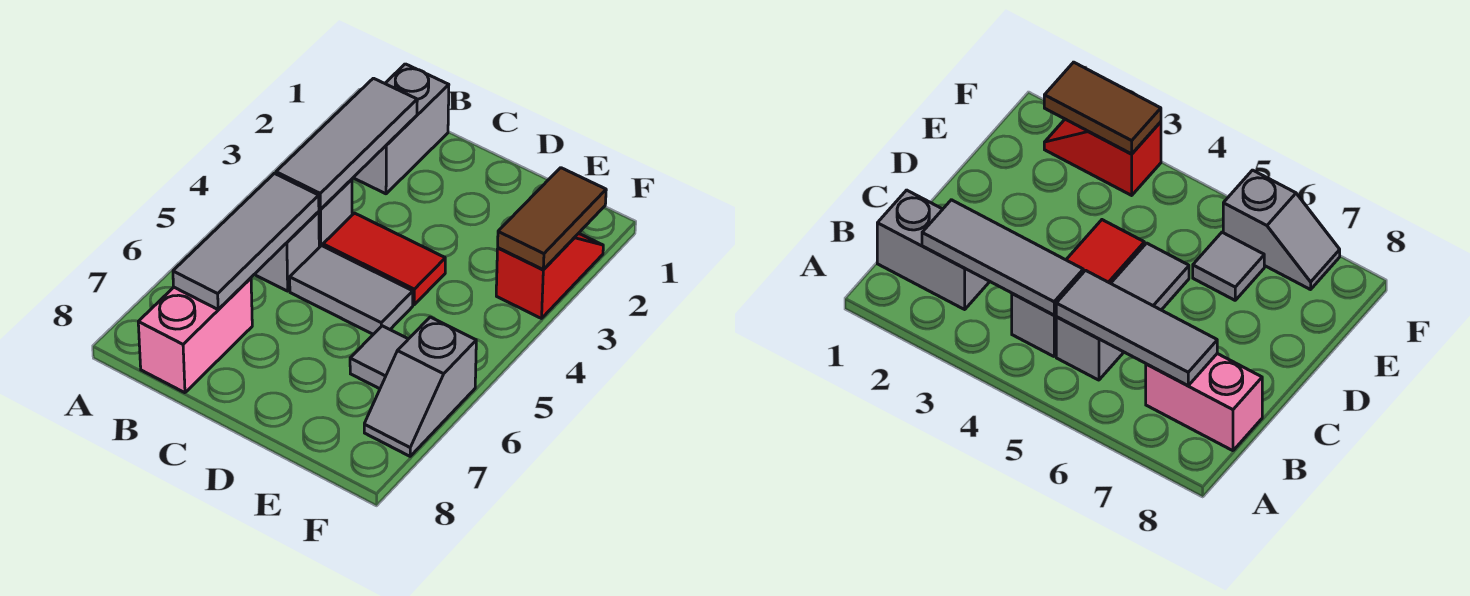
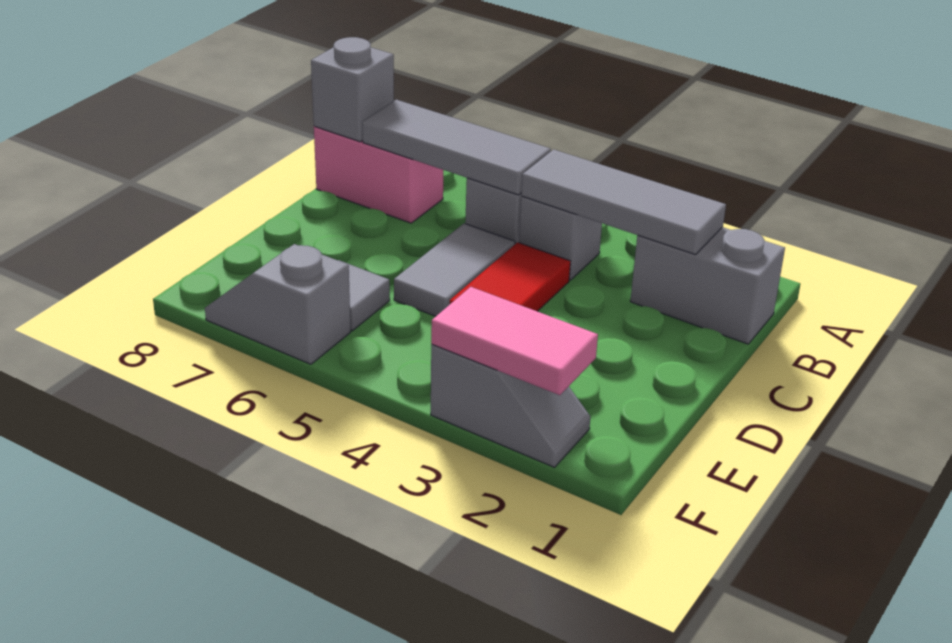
none -> grey 1x1 brick [311,37,394,142]
red 1x2 slope [496,233,603,318] -> grey 1x2 slope [431,345,590,467]
brown 1x2 tile [498,168,606,270] -> pink 1x2 tile [431,287,598,395]

